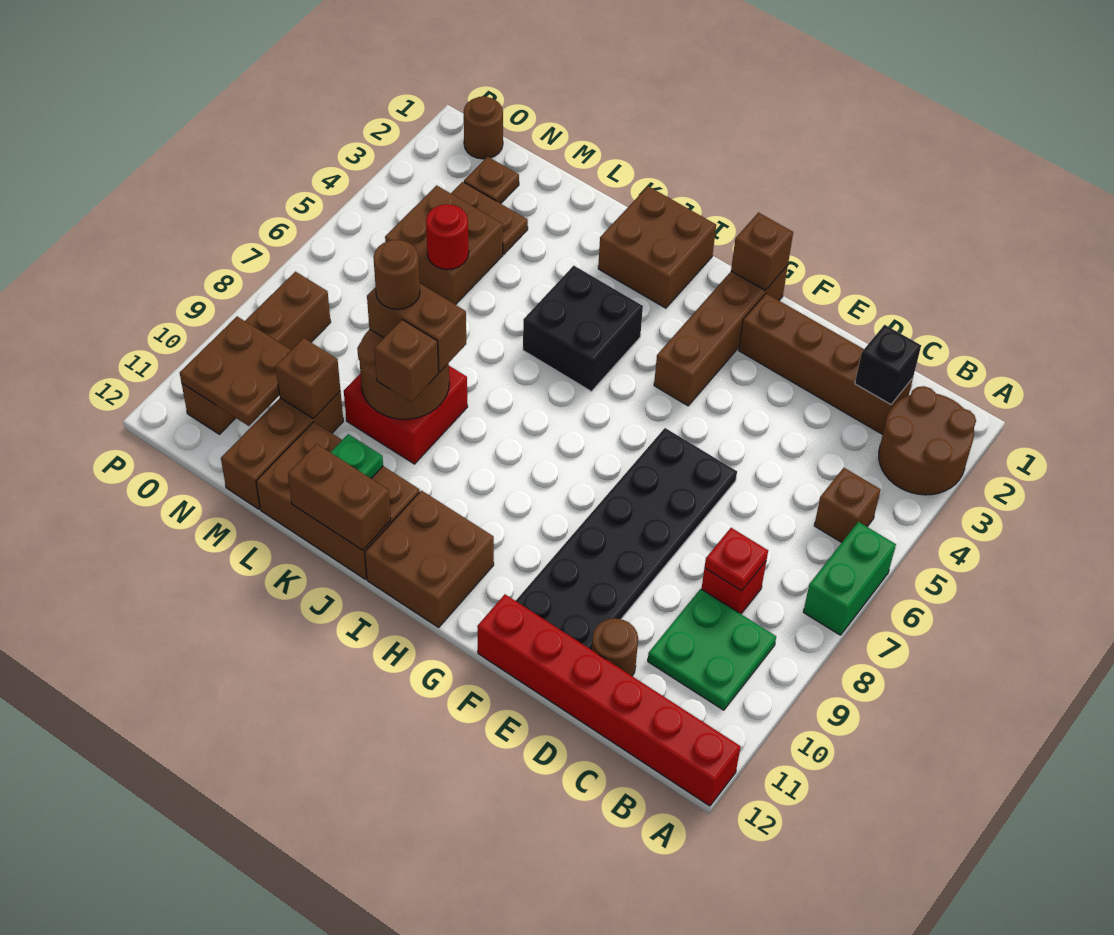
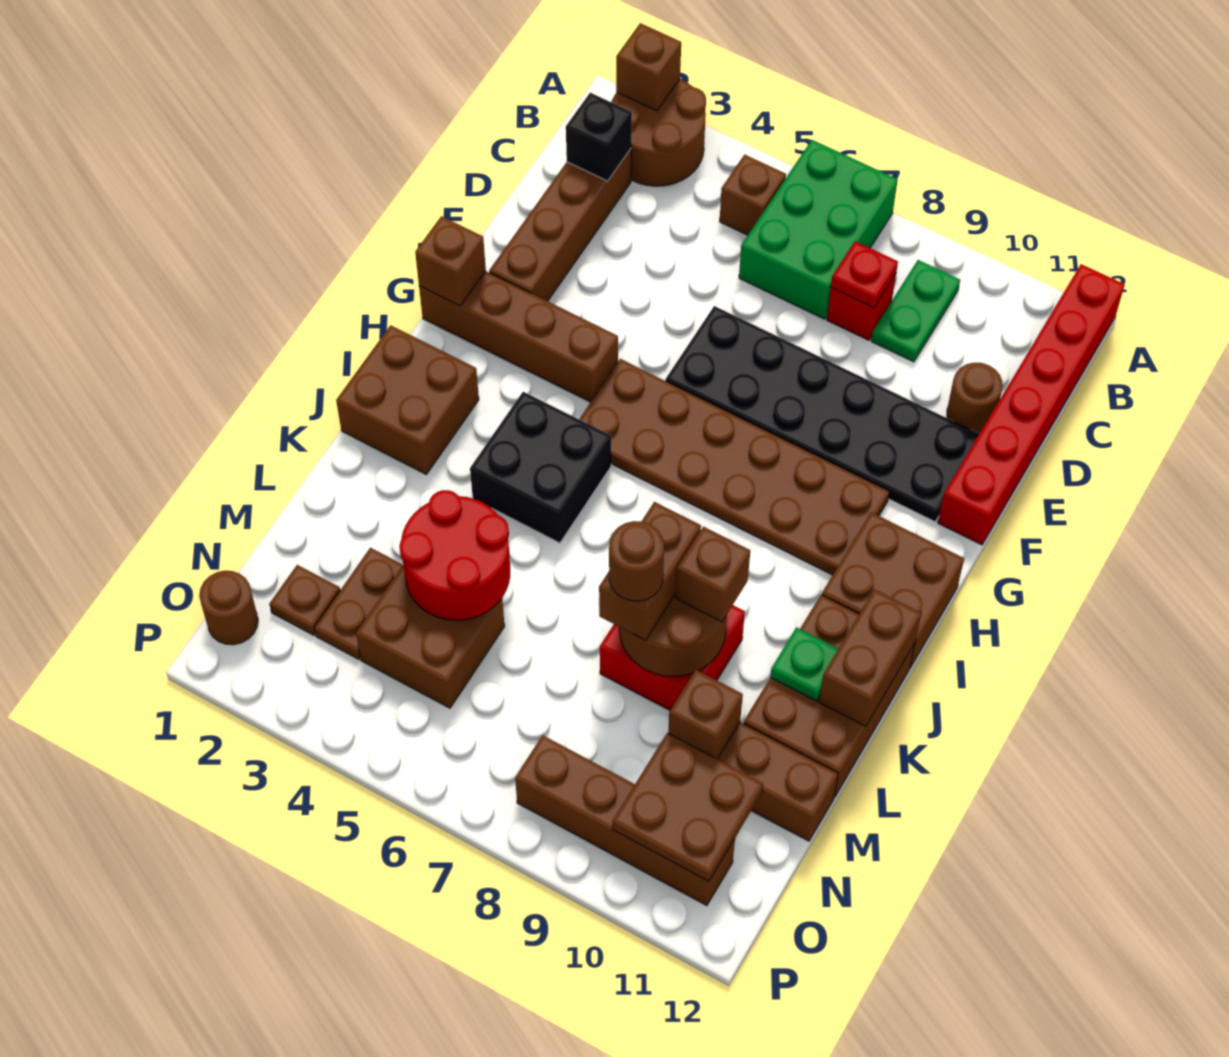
none -> brown 1x1 brick [616,23,681,111]
green 1x2 brick [803,522,896,635] -> green 2x3 brick [739,140,898,319]
green 2x2 plate [648,589,776,710] -> green 1x2 plate [871,260,960,362]
none -> brown 2x6 plate [579,359,890,575]
red 1x1 round brick [426,204,469,270] -> red 2x2 round brick [399,490,510,620]

